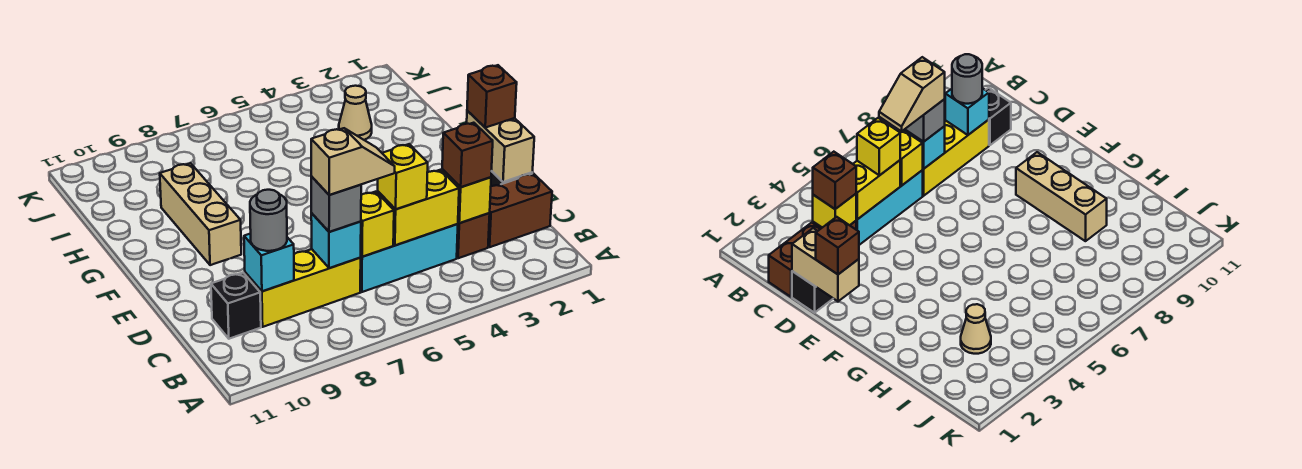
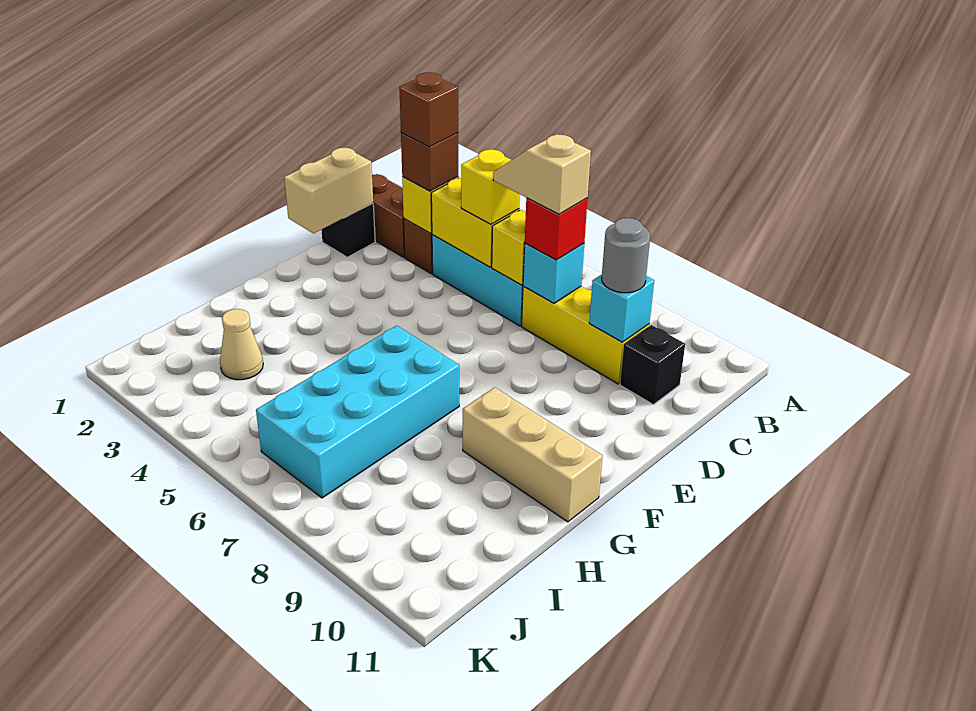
grey 1x1 brick [311,176,361,232] -> red 1x1 brick [525,198,588,260]
brown 1x1 brick [467,65,517,128] -> brown 1x1 brick moved to [399,72,458,147]
tan 1x3 brick [160,163,241,265] -> tan 1x3 brick turned to [463,387,602,522]
none -> cyan 2x4 brick [256,326,459,498]

